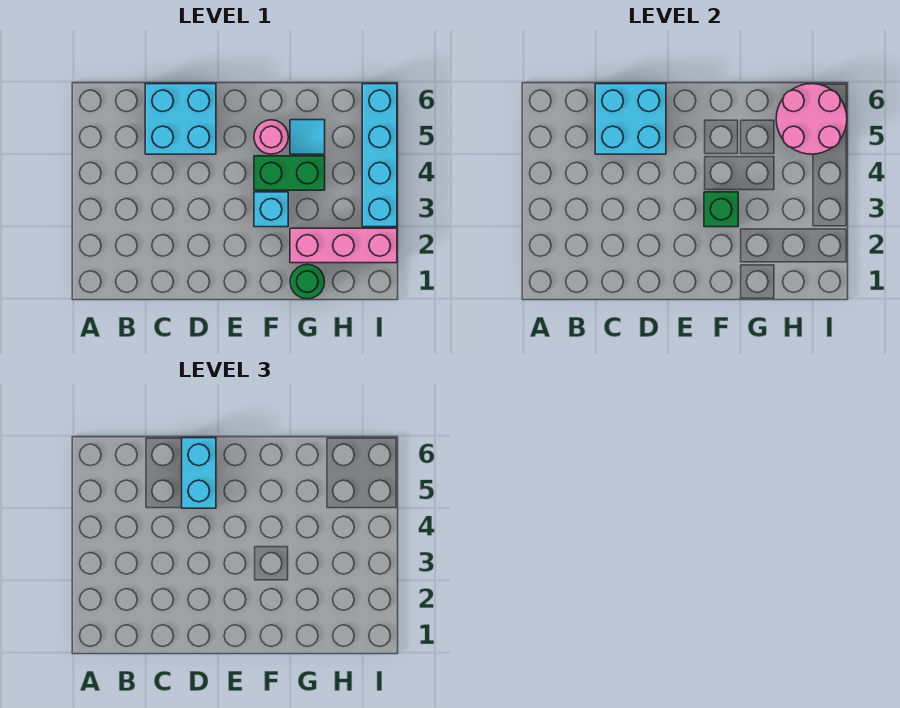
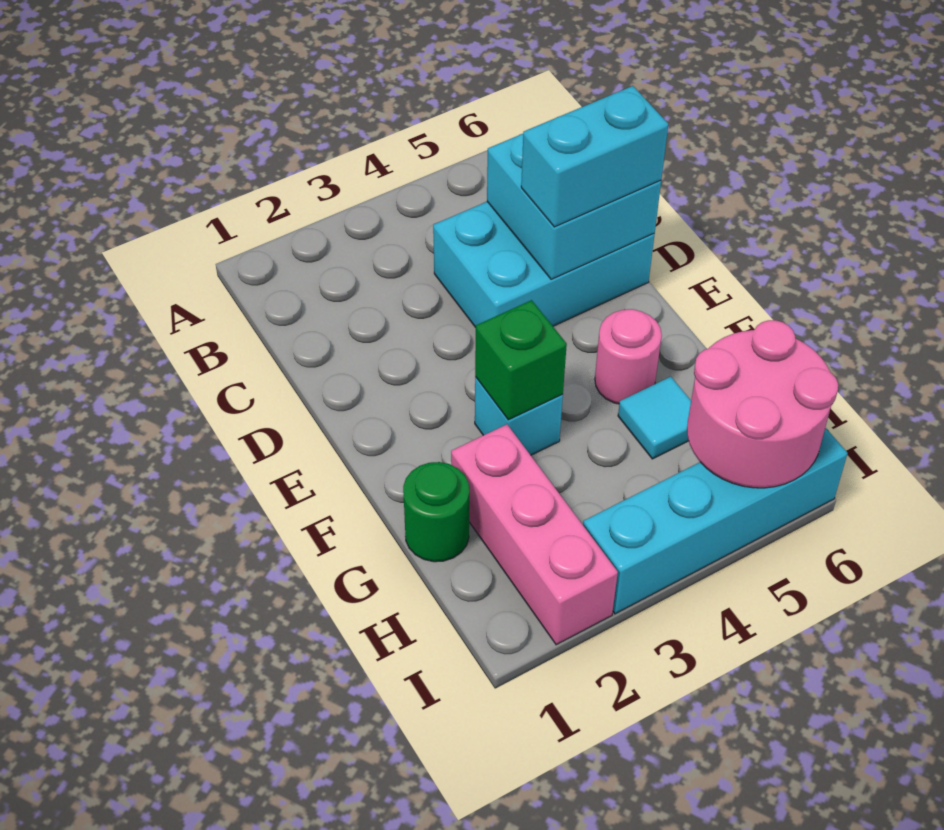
cyan 2x2 brick [145,84,216,154] -> cyan 2x3 brick [433,202,655,327]
green 1x2 brick [254,156,325,190] -> none

